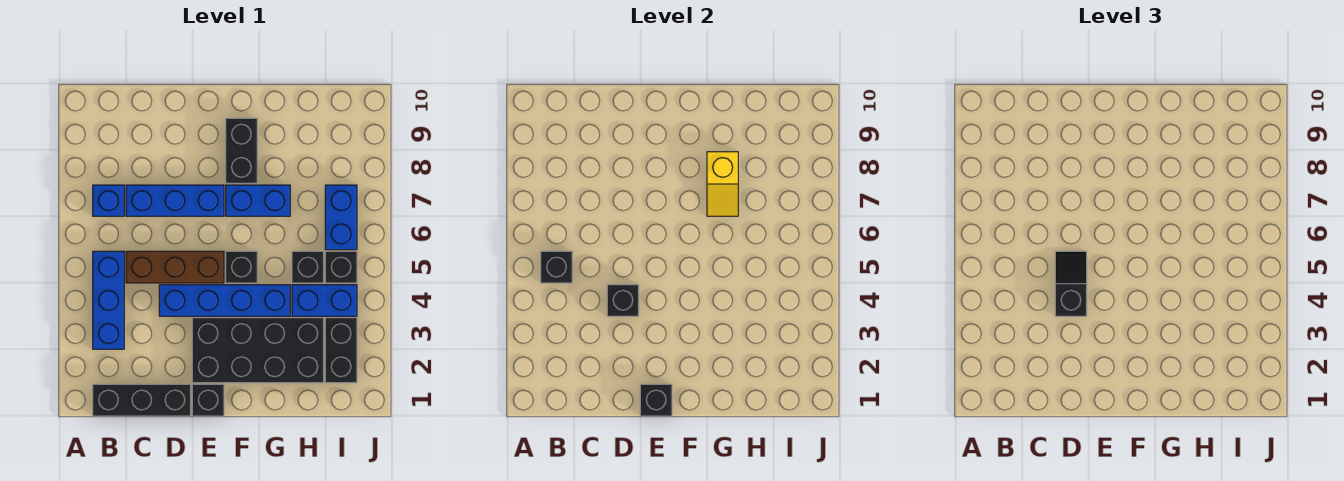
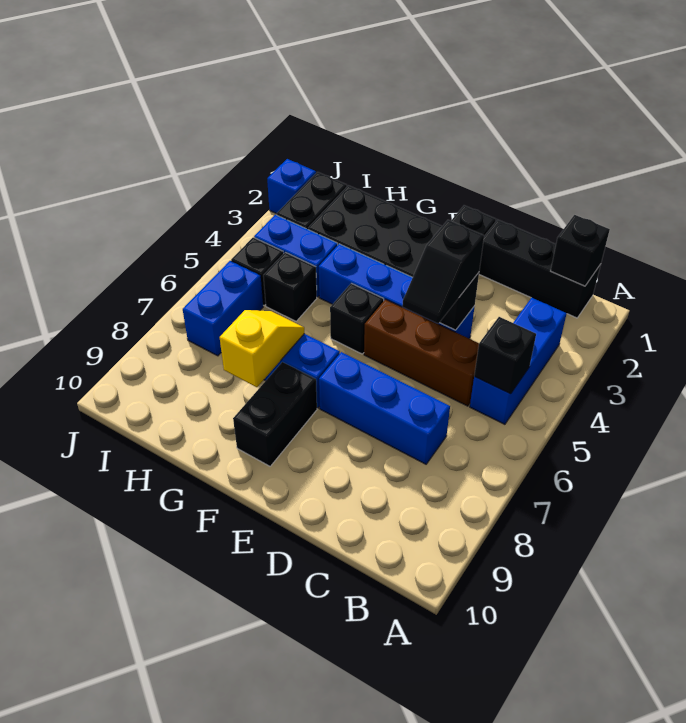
blue 1x1 brick [93,185,124,216] -> blue 1x1 brick moved to [267,159,316,213]
black 1x1 brick [640,384,672,416] -> black 1x1 brick moved to [551,215,610,286]

